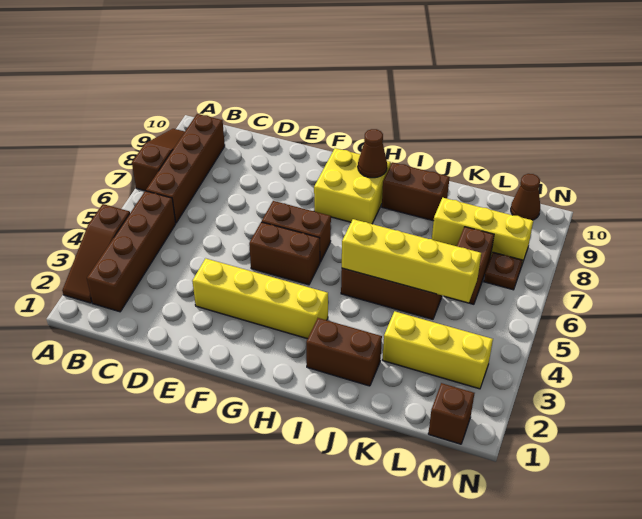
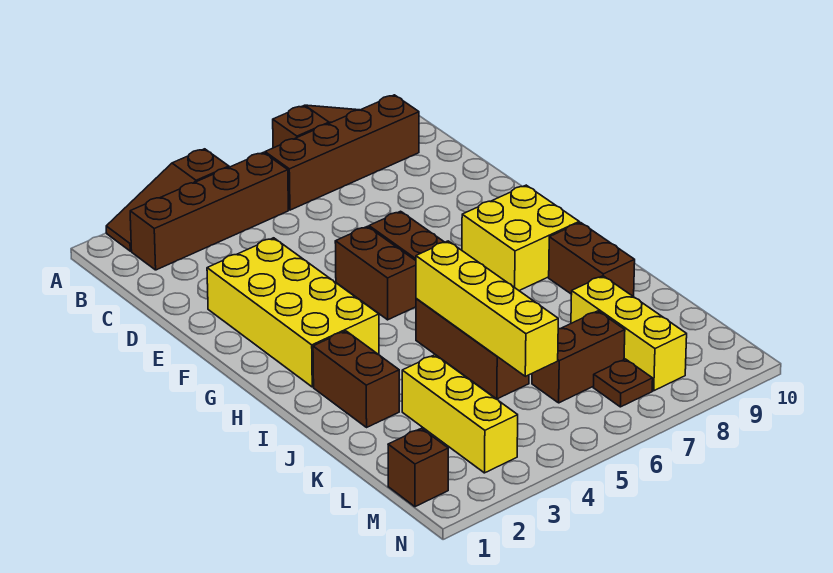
yellow 1x4 brick [192,258,328,339] -> yellow 2x4 brick [207,238,379,387]
brown 1x1 cone [358,129,387,178] -> none
brown 1x1 cone [511,174,540,220] -> none

